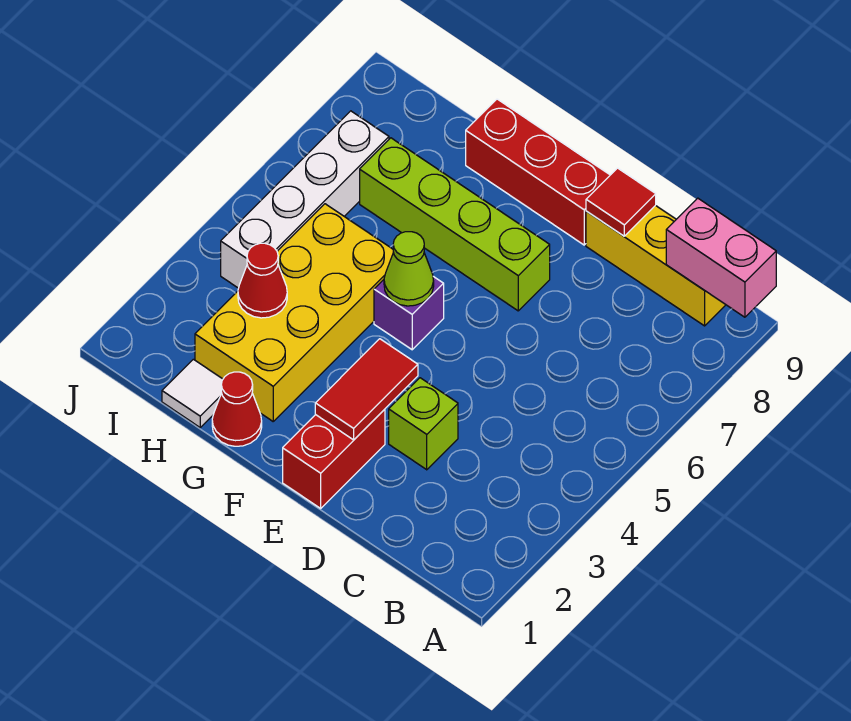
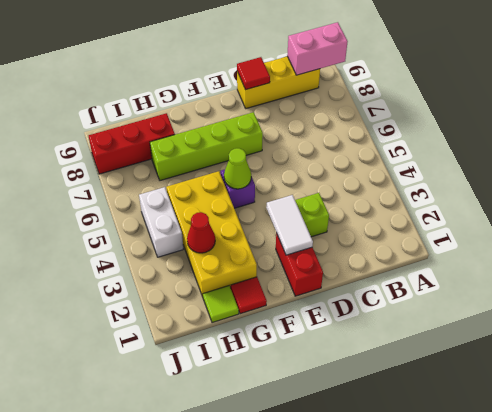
red 1x2 tile [315,339,418,440] -> white 1x2 tile [266,195,313,255]
red 1x3 brick [466,99,610,245] -> red 1x3 brick moved to [89,113,175,174]
red 1x1 cone [212,372,262,446] -> red 1x1 tile [231,277,267,314]
white 1x1 tile [162,359,223,427] -> lime 1x1 tile [203,286,239,323]
white 1x4 brick [221,111,389,288] -> white 1x2 brick [139,187,183,257]

